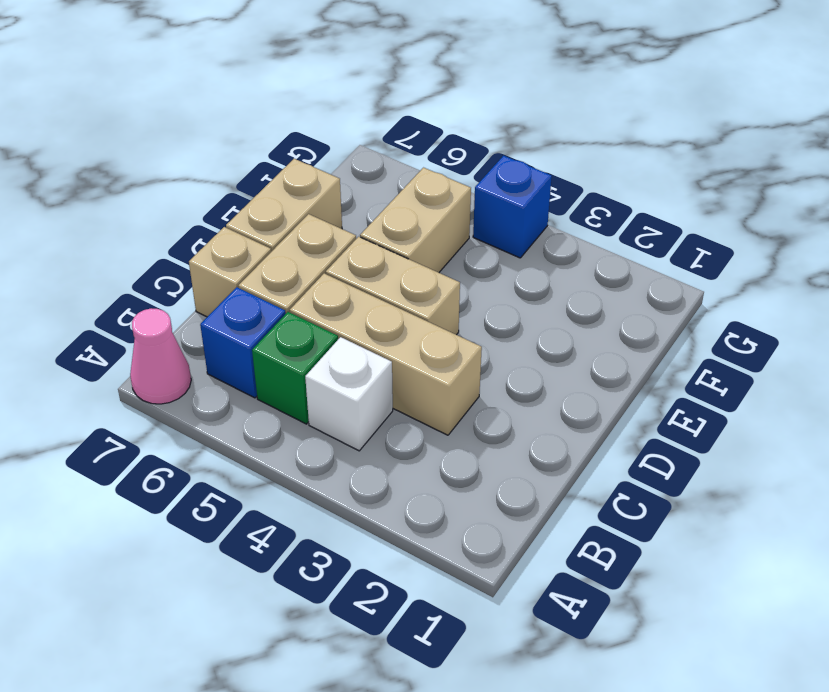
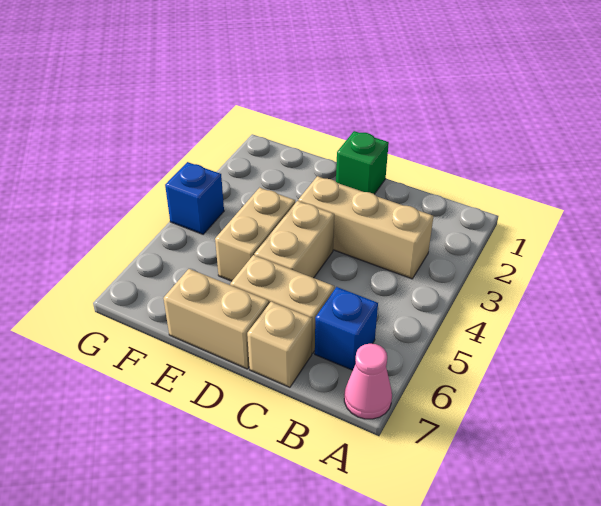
white 1x1 brick [305,337,393,451] -> none
green 1x1 brick [252,312,338,424] -> green 1x1 brick moved to [336,131,389,194]
tan 1x3 brick [290,273,482,435] -> tan 1x3 brick turned to [298,176,433,279]
tan 1x2 brick [360,168,471,273] -> tan 1x2 brick turned to [215,188,295,281]

